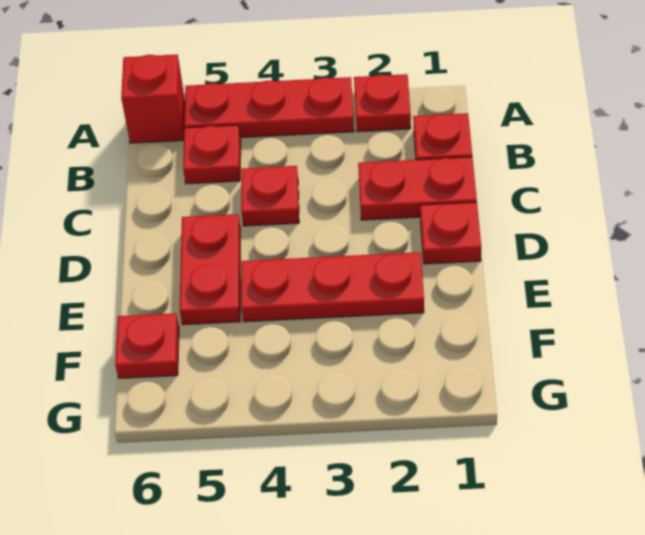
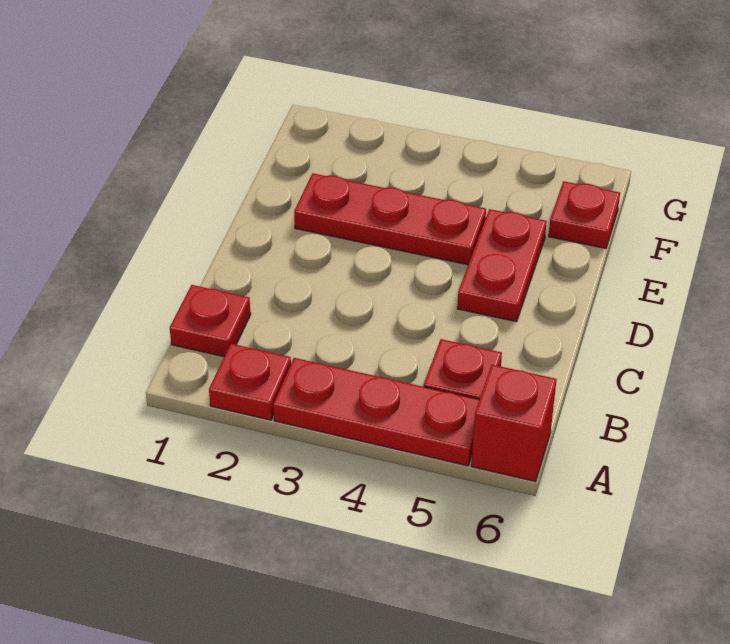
red 1x2 plate [358,157,477,220] -> none
red 1x1 plate [241,166,299,226] -> none
red 1x1 plate [420,202,481,264] -> none

